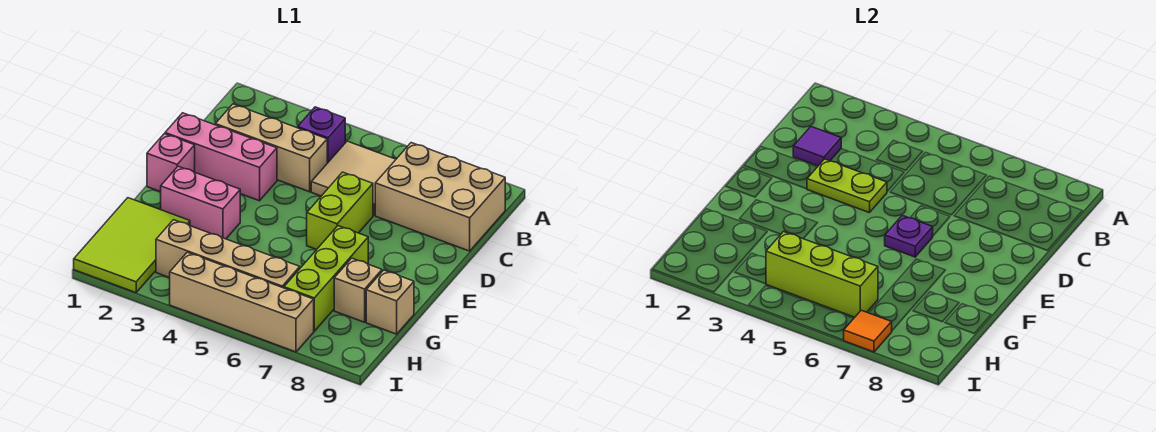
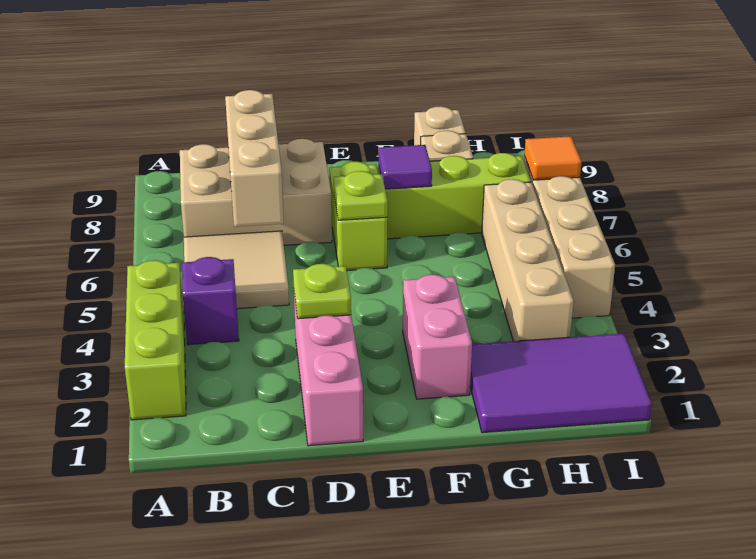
tan 2x3 brick [375,143,505,251] -> tan 2x3 brick turned to [180,139,332,245]
tan 1x3 brick [215,104,327,192] -> tan 1x3 brick moved to [225,90,284,227]
purple 1x1 tile [793,127,841,166] -> purple 1x1 tile moved to [379,145,432,189]
lime 1x2 plate [807,159,887,213] -> lime 1x1 plate [293,264,351,319]
lime 1x2 brick [307,172,373,250] -> lime 1x2 brick turned to [329,162,388,271]
pink 1x1 brick [147,134,195,192] -> none
purple 1x1 plate [885,215,933,257] -> lime 1x1 plate [334,171,388,220]
lime 2x3 tile [74,198,190,293] -> purple 2x3 tile [470,334,652,433]
lime 1x3 brick [766,232,878,317] -> lime 1x3 brick moved to [125,260,186,420]

